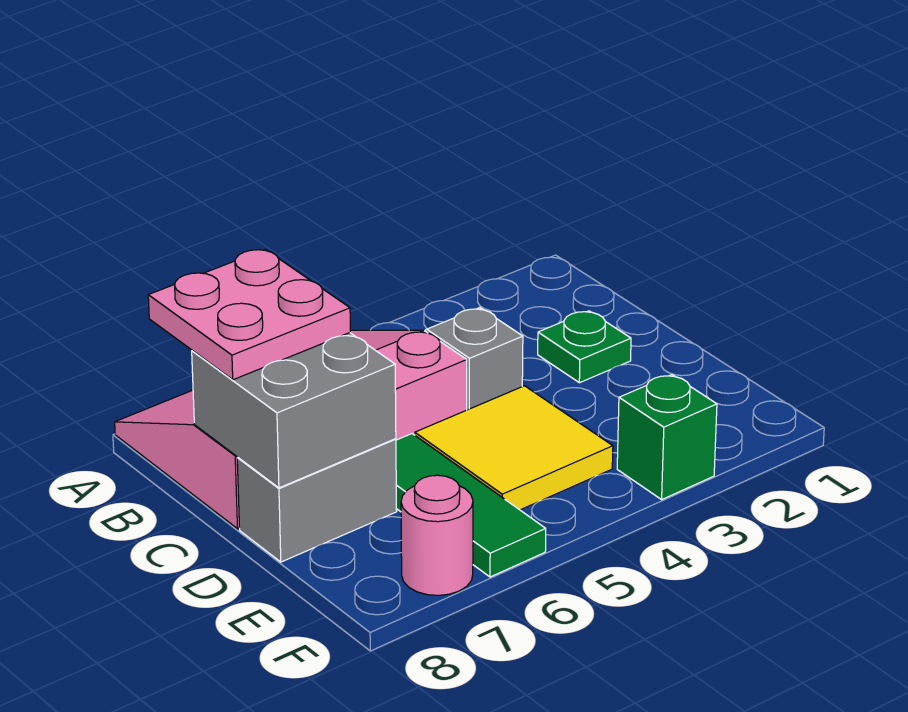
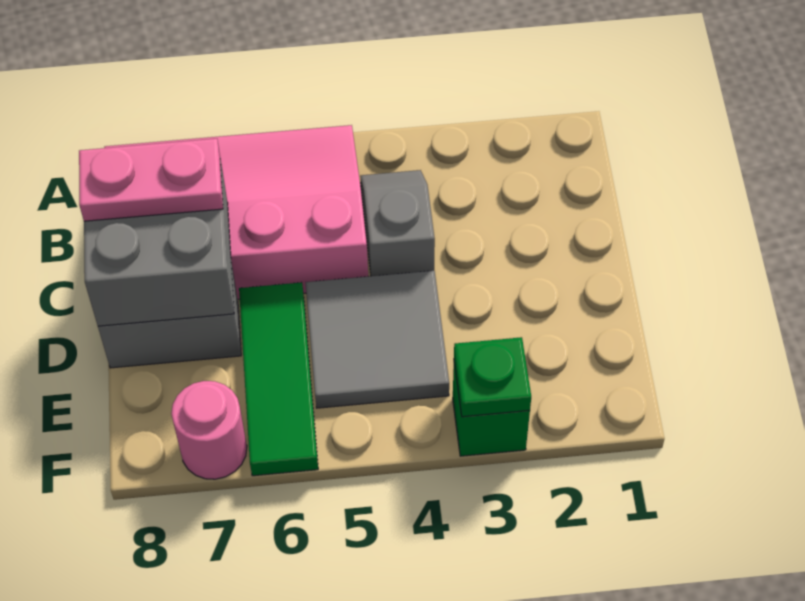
pink 2x2 plate [148,249,350,380] -> pink 1x2 plate [79,139,223,221]
green 1x1 plate [538,311,631,383] -> green 1x1 plate moved to [454,337,531,417]
yellow 2x2 tile [415,386,613,510] -> grey 2x2 tile [306,271,449,408]

